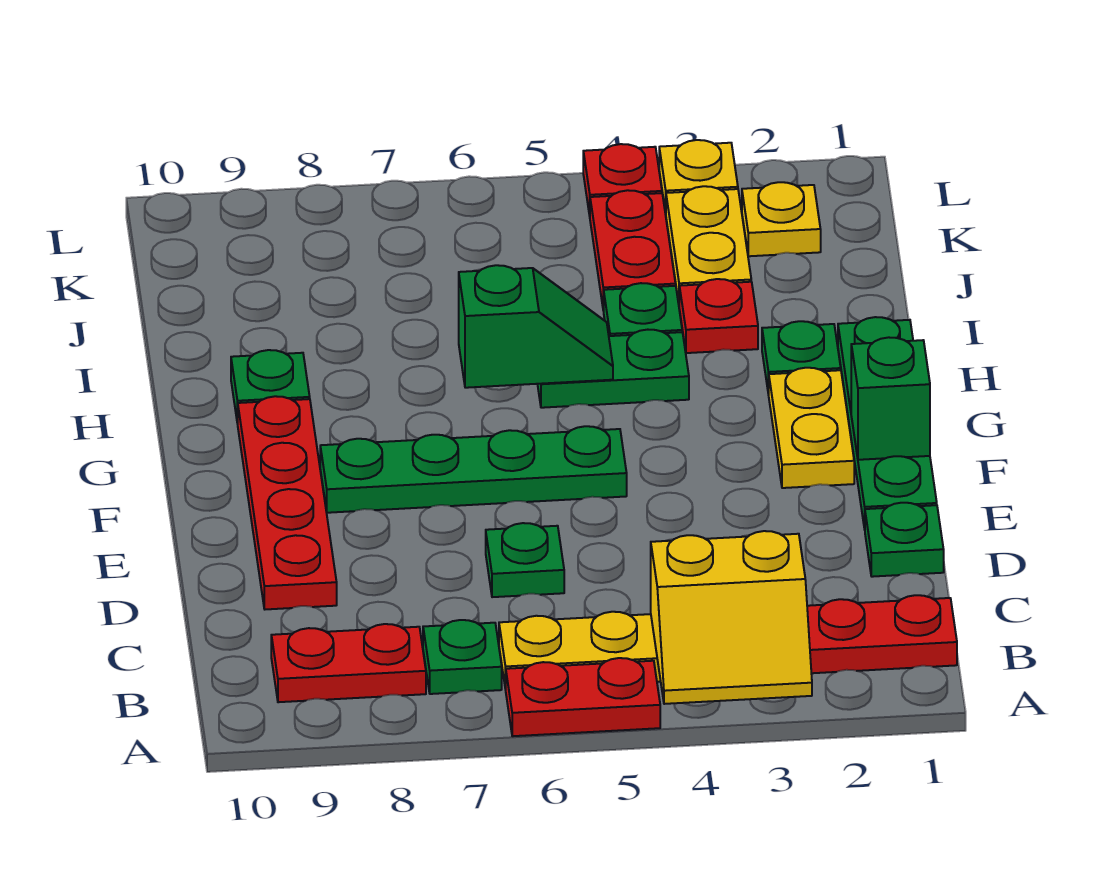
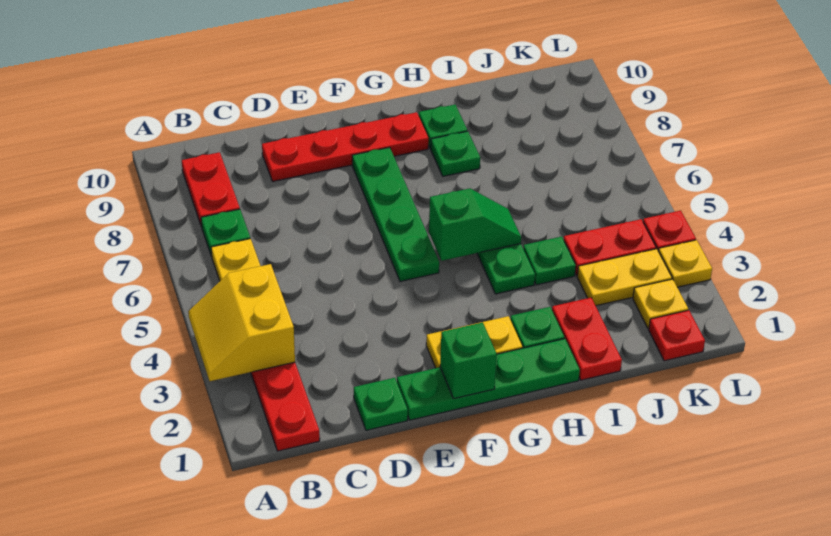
red 1x2 plate [506,658,660,736] -> red 1x2 plate moved to [552,298,622,380]
green 1x1 plate [486,523,564,597] -> green 1x1 plate moved to [431,131,480,176]
green 1x2 slope [459,265,613,388] -> green 1x2 slope turned to [429,188,521,261]
red 1x1 plate [679,279,758,353] -> red 1x1 plate moved to [649,310,705,361]

